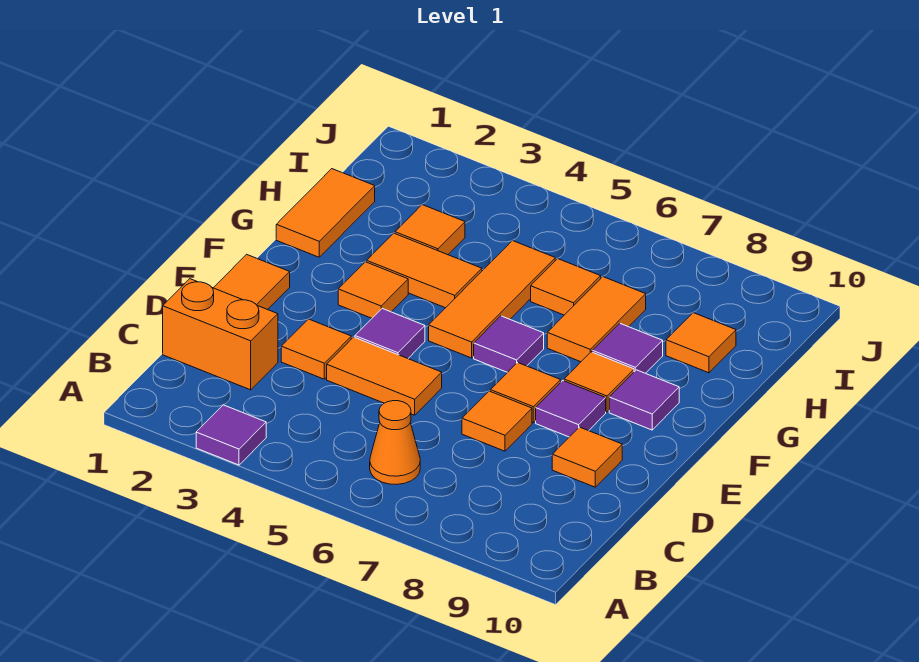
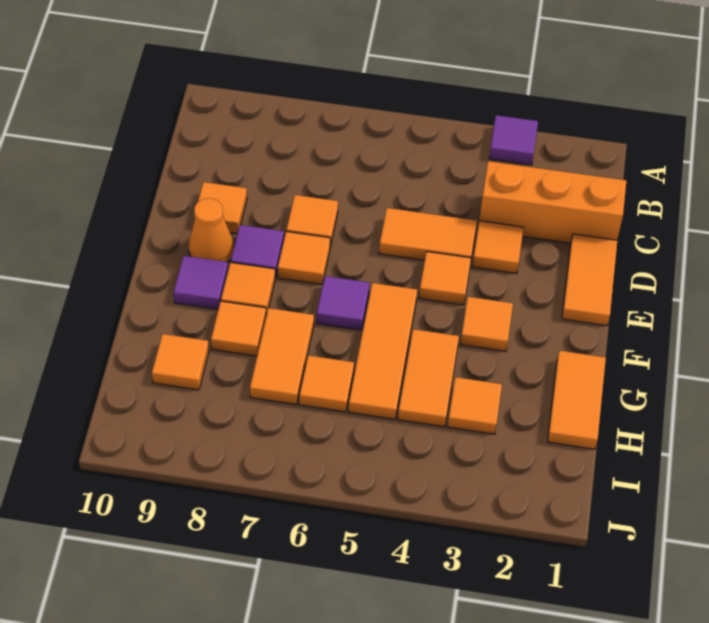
orange 1x1 cone [370,401,420,485] -> orange 1x1 cone moved to [189,198,234,262]
orange 1x2 brick [163,279,278,390] -> orange 1x3 brick [479,161,626,243]
purple 1x1 tile [355,309,425,358] -> orange 1x1 tile [419,252,471,305]
orange 1x2 tile [367,233,482,308] -> orange 1x2 tile turned to [398,329,459,427]
purple 1x1 tile [592,323,663,373] -> orange 1x1 tile [211,301,266,356]

